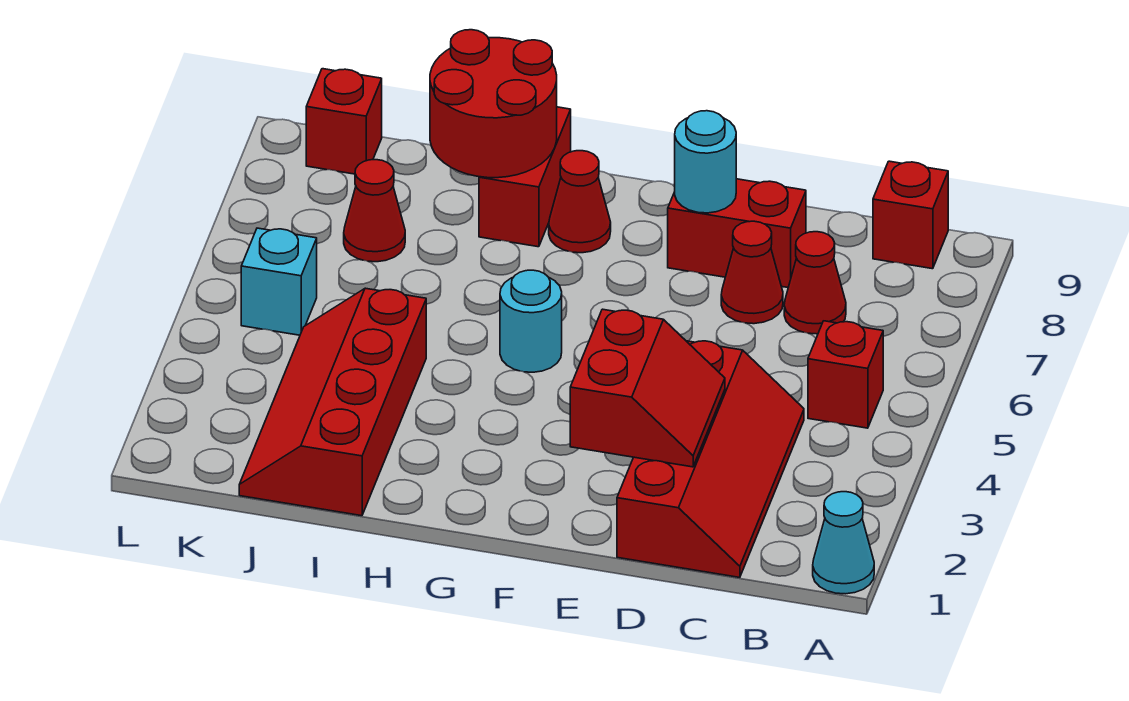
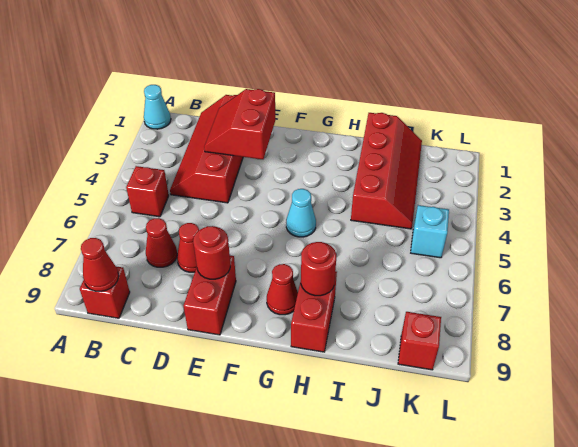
red 1x2 brick [668,179,806,287] -> red 1x2 brick turned to [183,256,236,335]
cyan 1x1 round brick [675,111,736,213] -> red 1x1 round brick [193,226,230,279]
cyan 1x1 round brick [500,270,562,372] -> cyan 1x1 cone [286,189,316,237]
red 2x2 round brick [430,30,557,178] -> red 1x1 round brick [301,242,336,296]
red 1x1 cone [344,160,405,262] -> red 1x1 cone moved to [81,238,119,291]

